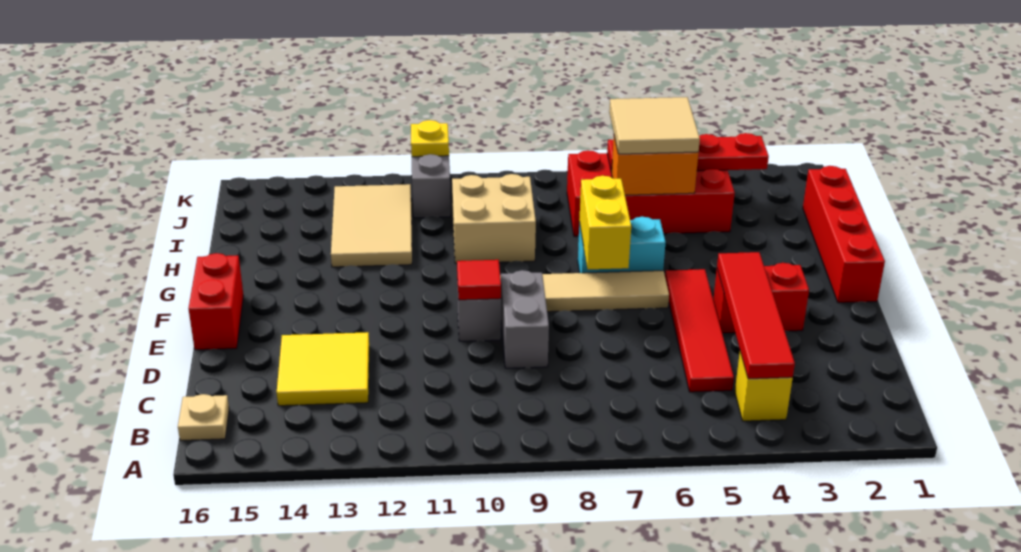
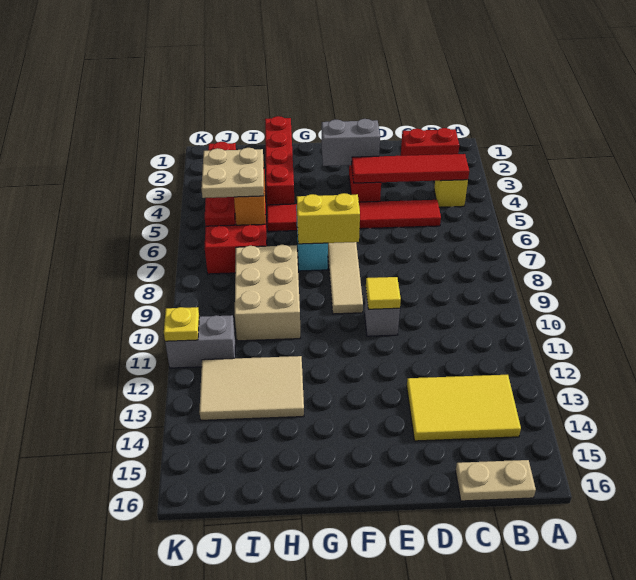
tan 1x1 plate [178,394,229,441] -> tan 1x2 plate [456,460,536,501]
red 1x4 tile [665,269,734,392] -> red 1x6 tile [267,200,441,231]
yellow 2x2 tile [277,332,369,406] -> yellow 2x3 tile [407,375,521,441]
grey 1x2 brick [500,270,549,368] -> grey 1x2 brick moved to [322,119,380,166]
red 1x1 tile [457,260,501,300] -> yellow 1x1 tile [366,277,401,309]
red 1x2 brick [189,253,243,350] -> red 1x2 brick moved to [401,128,459,156]
red 1x4 brick [803,166,885,303] -> red 1x4 brick turned to [265,116,294,205]
tan 2x2 brick [452,174,536,263] -> tan 2x3 brick [235,245,300,341]
tan 2x2 tile [609,97,700,154] -> tan 2x2 plate [201,148,264,198]

